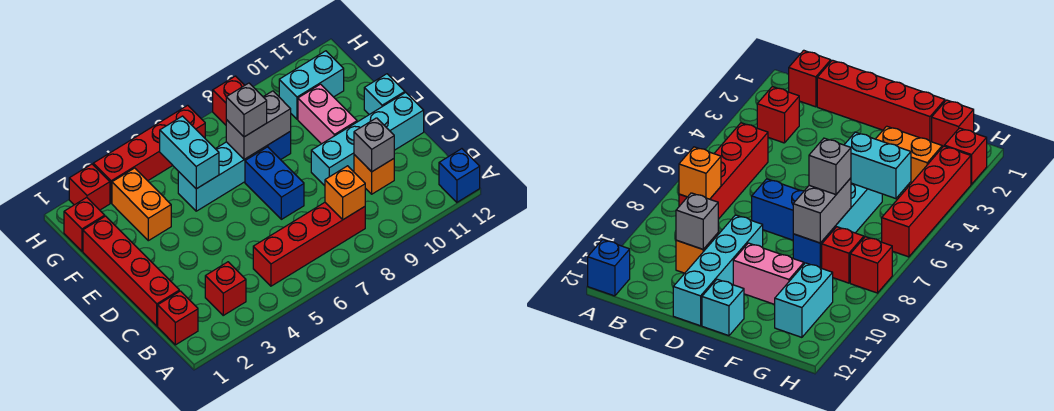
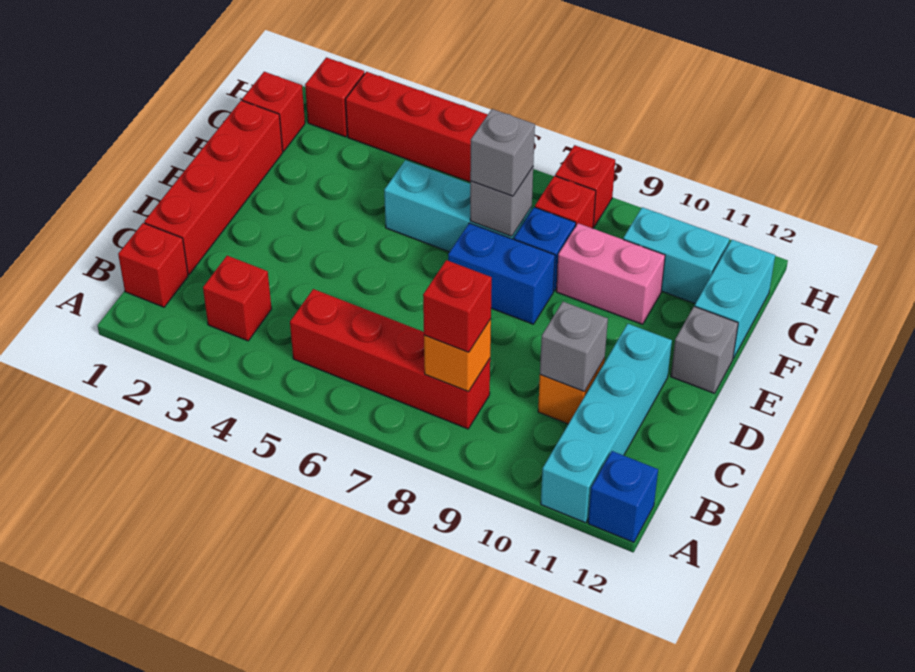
none -> red 1x1 brick [423,260,492,352]
blue 1x2 brick [245,147,304,219] -> blue 1x2 brick turned to [448,223,555,324]
cyan 1x4 brick [311,92,424,186] -> cyan 1x4 brick turned to [541,324,672,523]
pink 1x2 brick [298,84,357,144] -> pink 1x2 brick turned to [556,223,665,324]
cyan 1x1 brick [364,74,405,115] -> grey 1x1 brick [671,306,738,393]
orange 1x2 brick [112,168,171,241] -> none
cyan 1x2 brick [160,116,219,189] -> cyan 1x2 brick moved to [695,240,775,358]
grey 1x2 brick [226,91,291,159] -> grey 1x1 brick [470,167,533,236]

